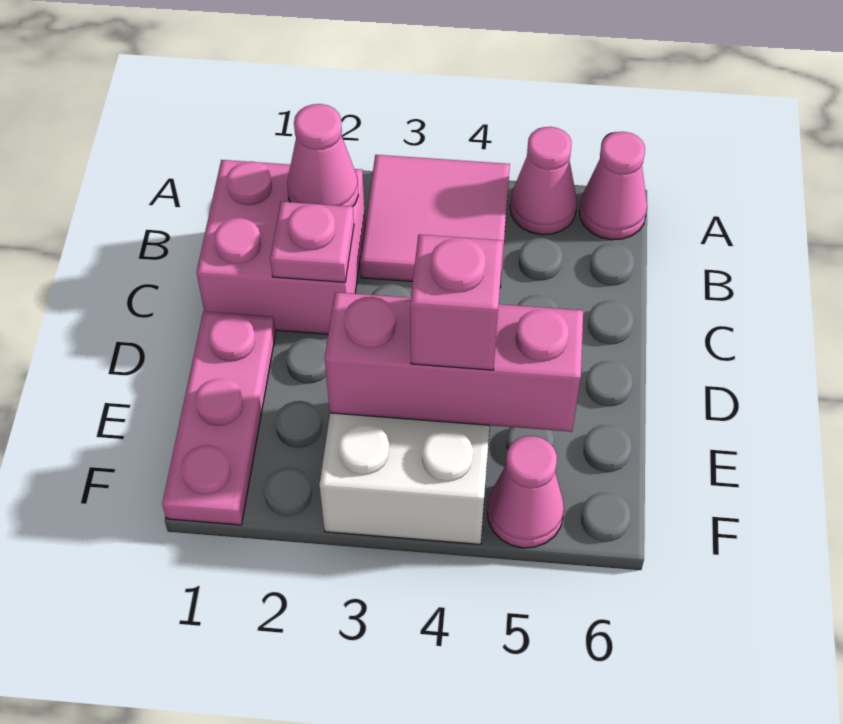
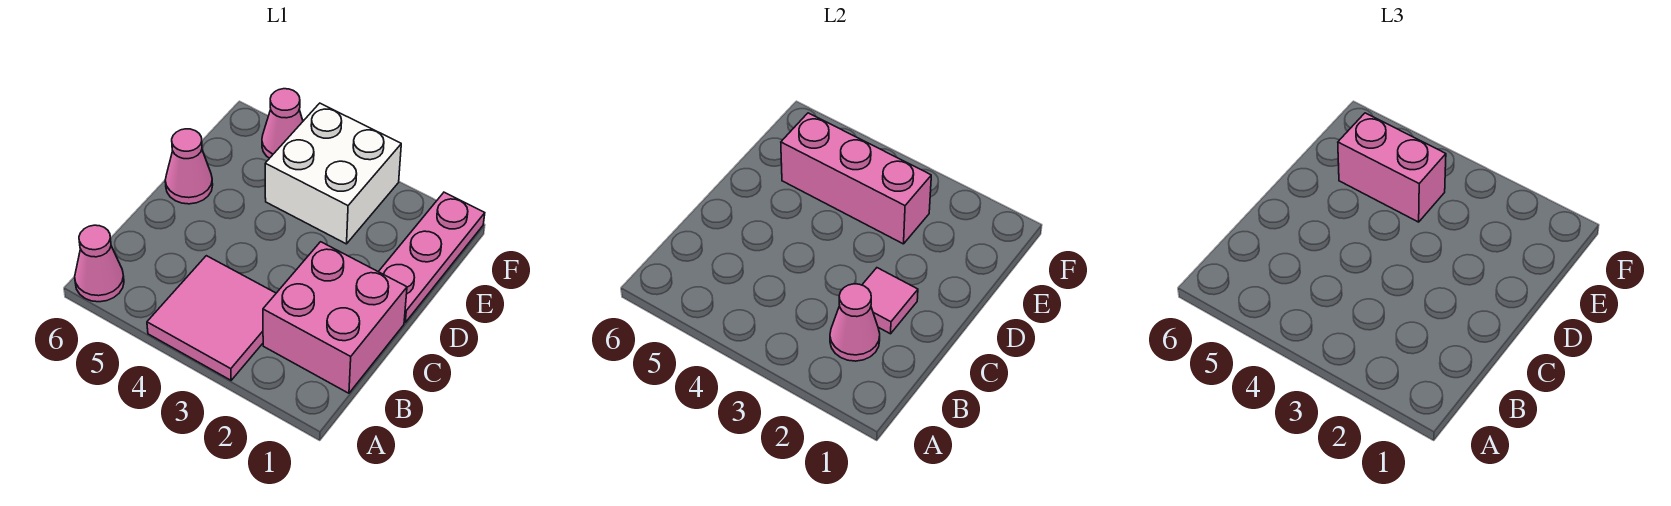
pink 1x1 cone [510,127,577,235] -> pink 1x1 cone moved to [165,129,213,204]
pink 1x1 plate [270,202,354,282] -> pink 1x1 tile [862,268,918,334]
pink 1x1 brick [410,235,503,370] -> pink 1x2 brick [1338,113,1446,222]

